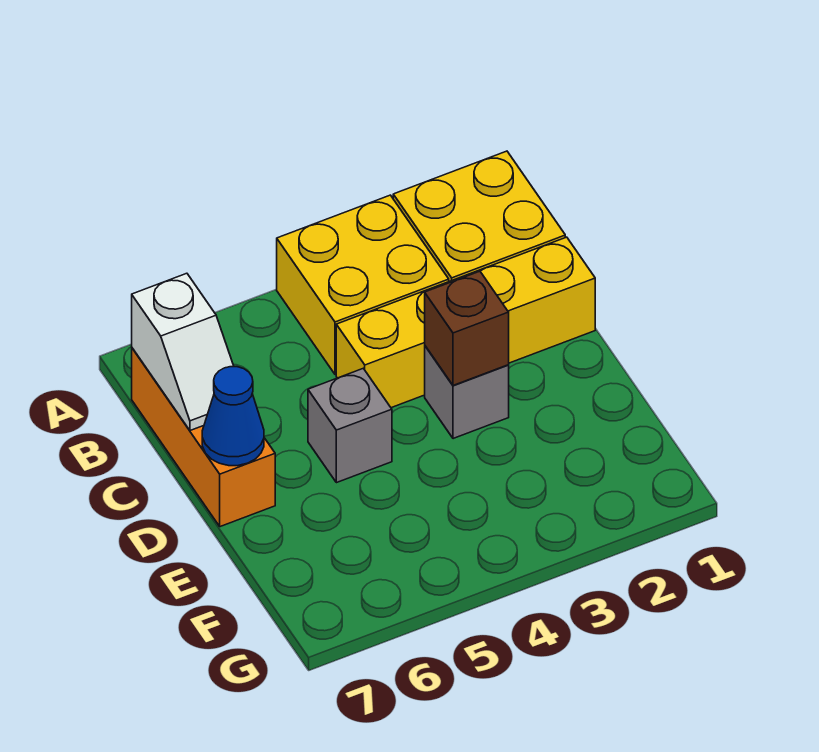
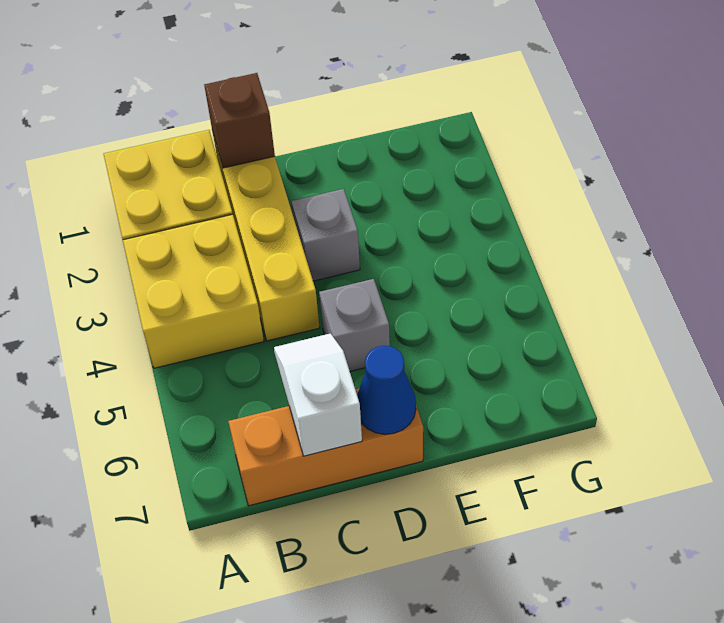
white 1x2 slope [132,273,234,431] -> white 1x2 slope turned to [274,333,362,456]
brown 1x1 brick [425,271,509,385] -> brown 1x1 brick moved to [204,73,275,168]

